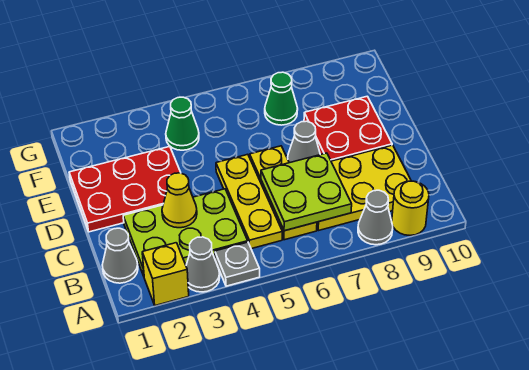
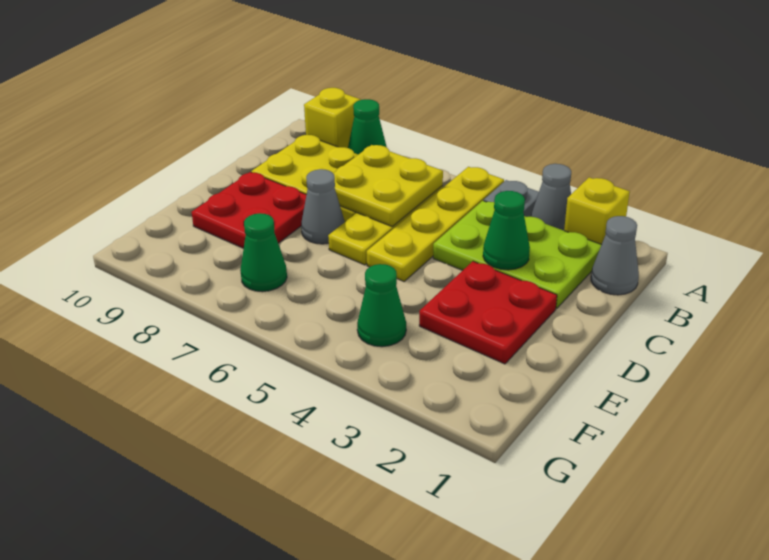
grey 1x1 cone [358,190,393,245] -> green 1x1 cone [348,99,387,155]
yellow 1x1 round brick [392,181,429,235] -> yellow 1x1 brick [304,88,361,148]
yellow 1x3 plate [216,154,282,249] -> yellow 1x4 plate [367,167,504,281]
lime 2x2 plate [261,153,352,231] -> yellow 2x2 plate [333,145,443,226]
yellow 1x1 cone [162,173,197,228] -> green 1x1 cone [483,191,530,270]
red 2x3 plate [69,147,181,232] -> red 2x2 plate [419,261,557,364]

